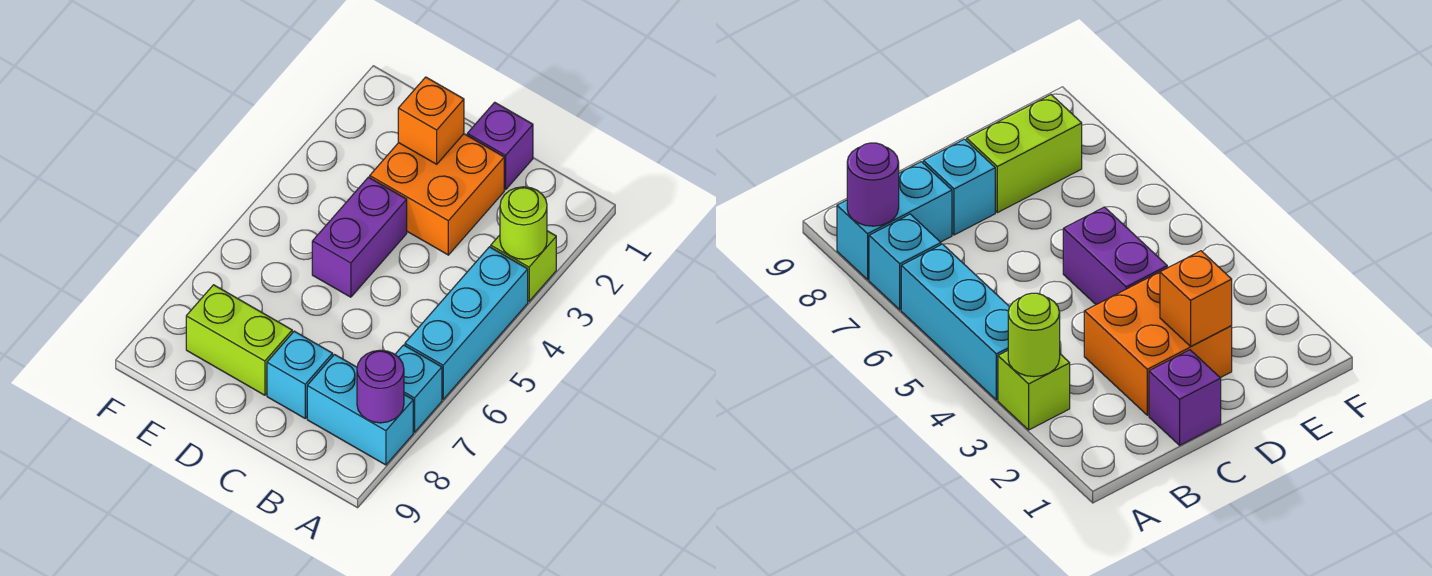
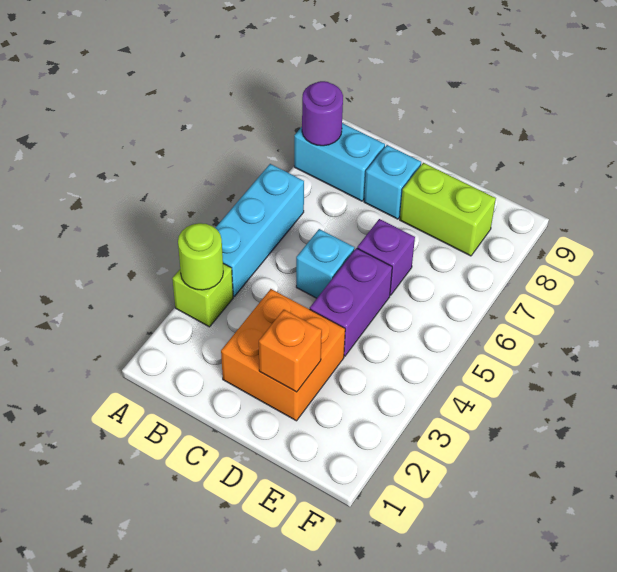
cyan 1x1 brick [395,345,442,432] -> cyan 1x1 brick moved to [296,229,354,298]
purple 1x1 brick [467,102,533,189] -> purple 1x1 brick moved to [357,219,415,295]

